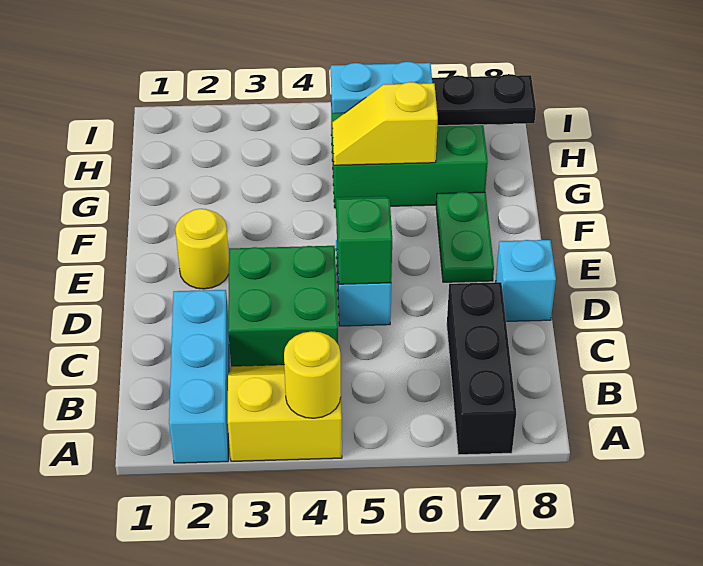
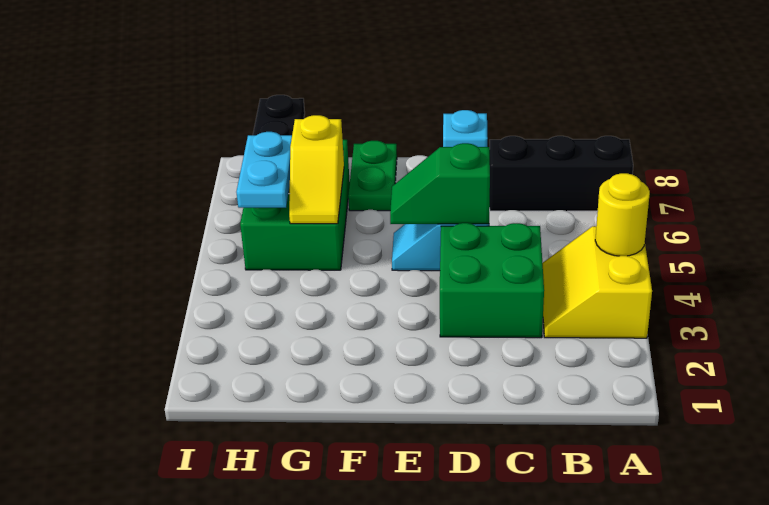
cyan 1x3 brick [169,290,229,463] -> none
yellow 1x1 round brick [175,209,229,289] -> none
green 1x2 plate [436,192,494,282] -> green 1x2 plate turned to [348,141,397,211]

